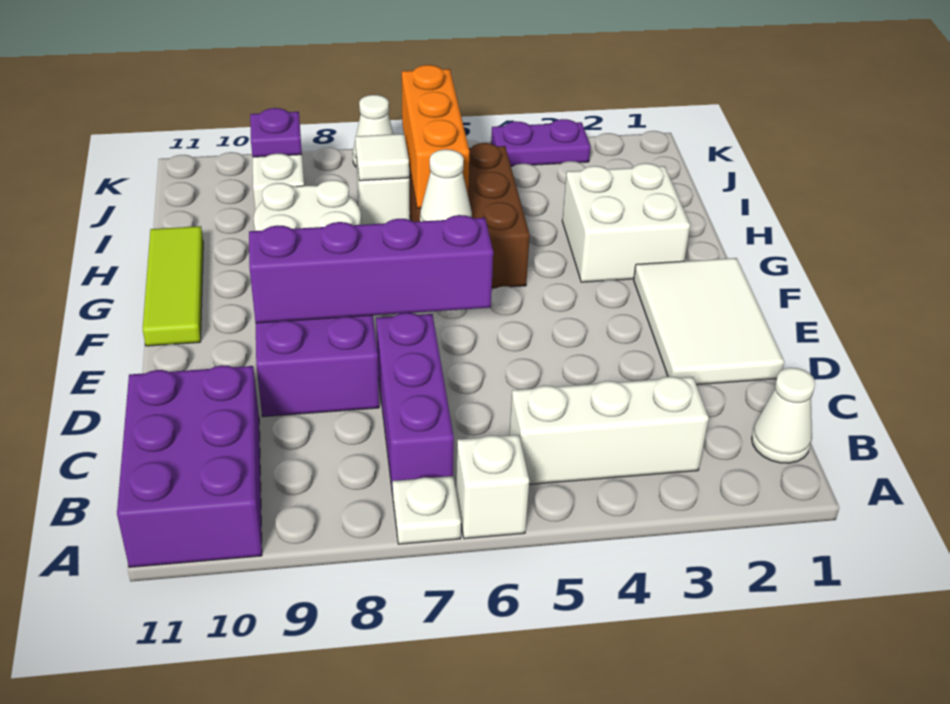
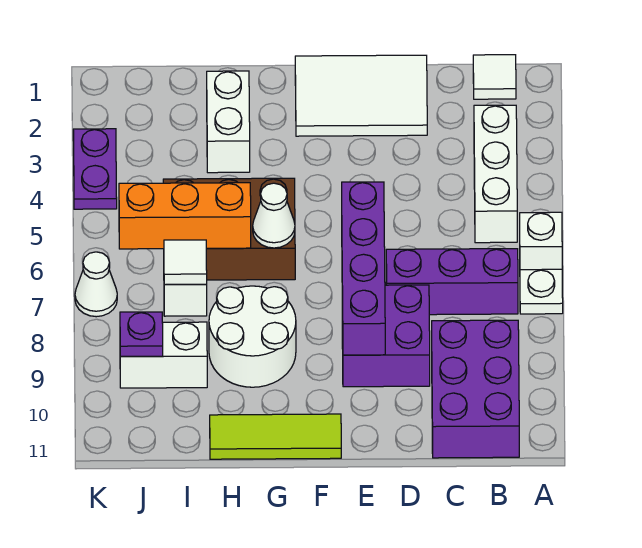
purple 2x3 brick [117,365,262,567] -> purple 2x3 brick turned to [432,320,519,458]
white 1x1 cone [752,368,815,463] -> white 1x1 tile [473,55,516,99]
white 2x2 brick [562,163,690,282] -> white 1x2 brick [207,71,250,173]

